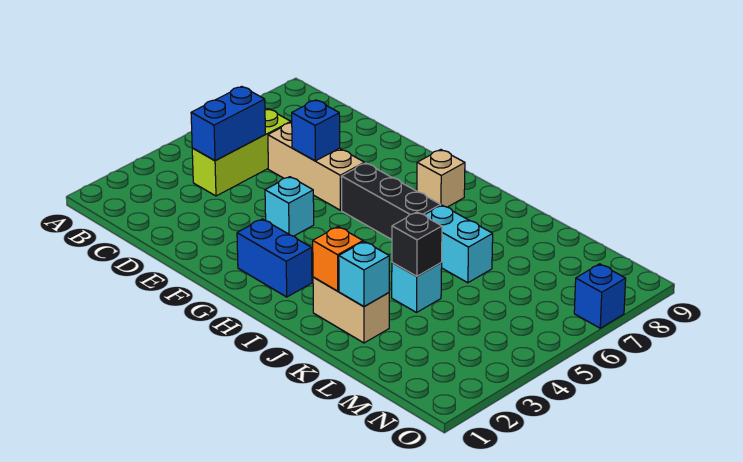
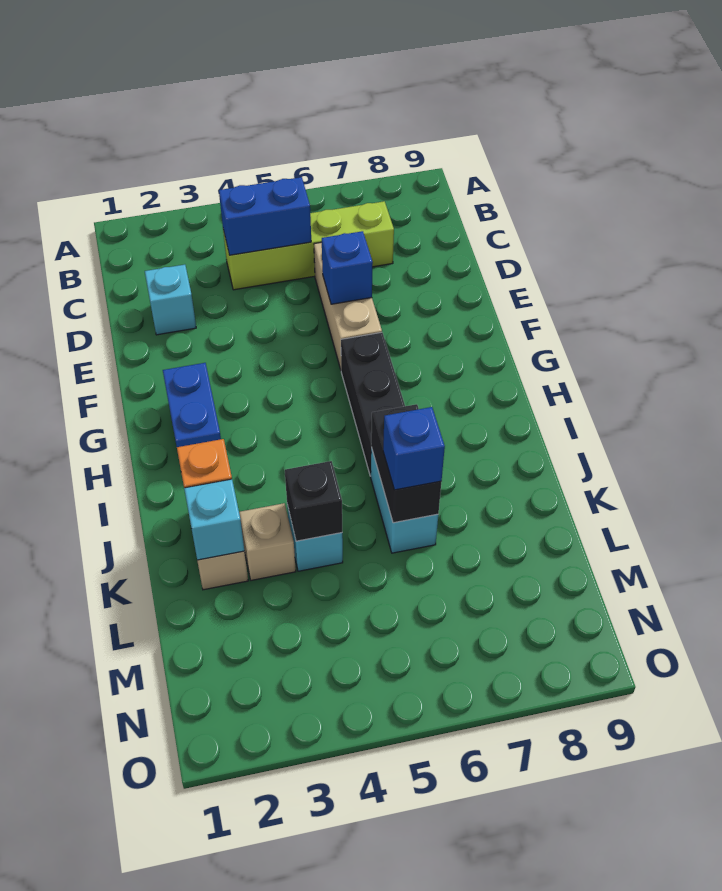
lime 1x3 brick [192,109,291,196] -> lime 1x4 brick [223,201,394,290]
cyan 1x1 brick [265,177,314,236] -> cyan 1x1 brick moved to [145,265,196,335]
tan 1x1 brick [417,150,465,207] -> tan 1x1 brick moved to [239,503,296,580]
none -> black 1x2 brick [371,404,441,523]
blue 1x1 brick [574,264,626,328] -> blue 1x1 brick moved to [383,407,445,490]

